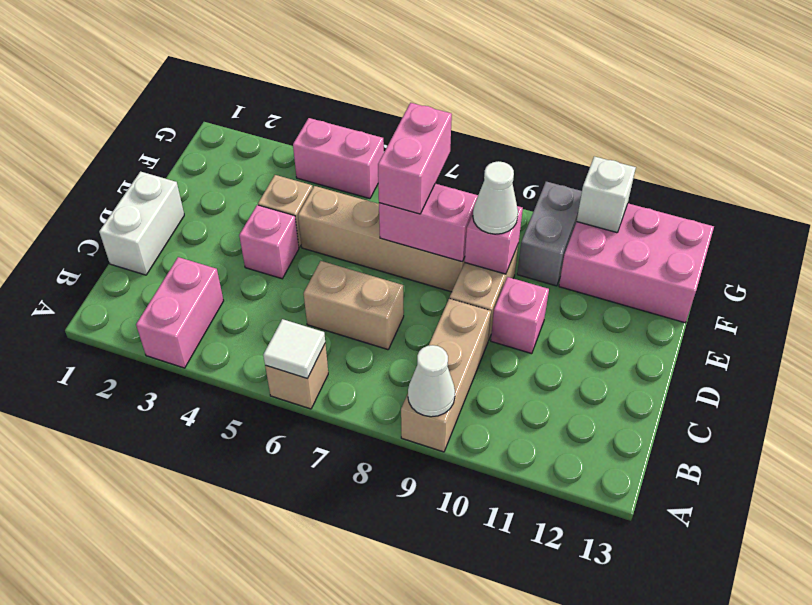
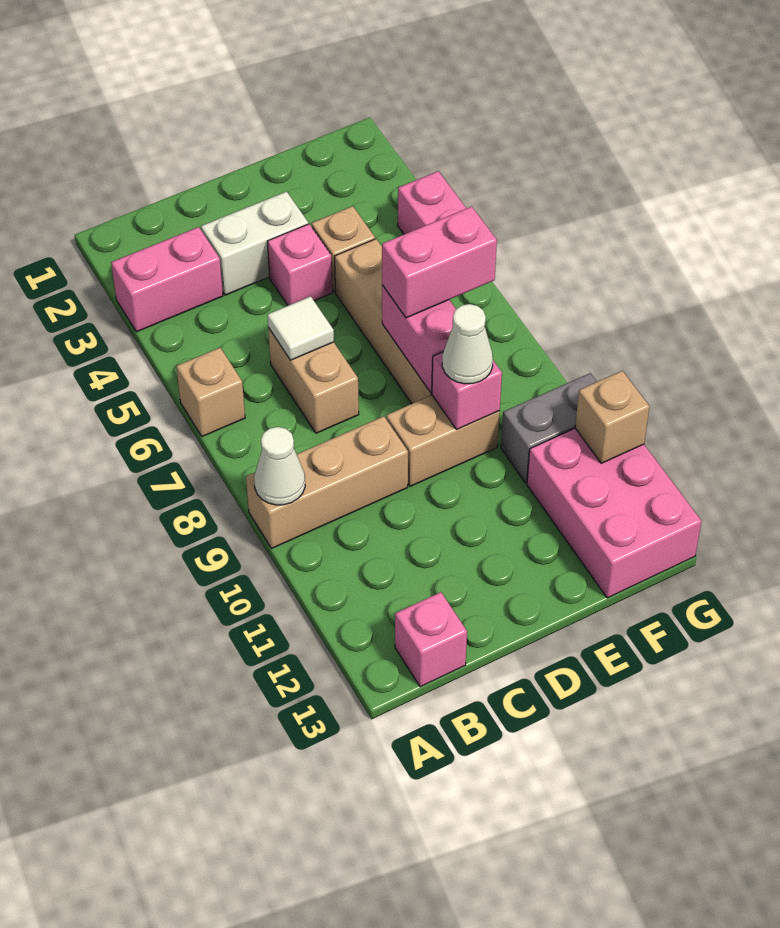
white 1x1 tile [263,319,325,378] -> white 1x1 tile moved to [268,296,334,360]
white 1x2 brick [99,172,184,275] -> white 1x2 brick moved to [201,192,308,295]
pink 1x1 brick [491,277,549,354] -> pink 1x1 brick moved to [395,592,467,687]
white 1x1 brick [577,156,636,233] -> tan 1x1 brick [575,371,649,463]

